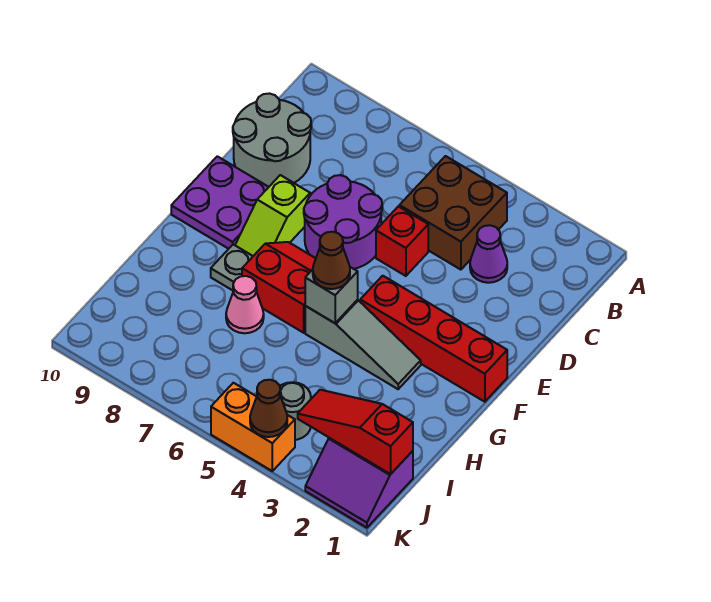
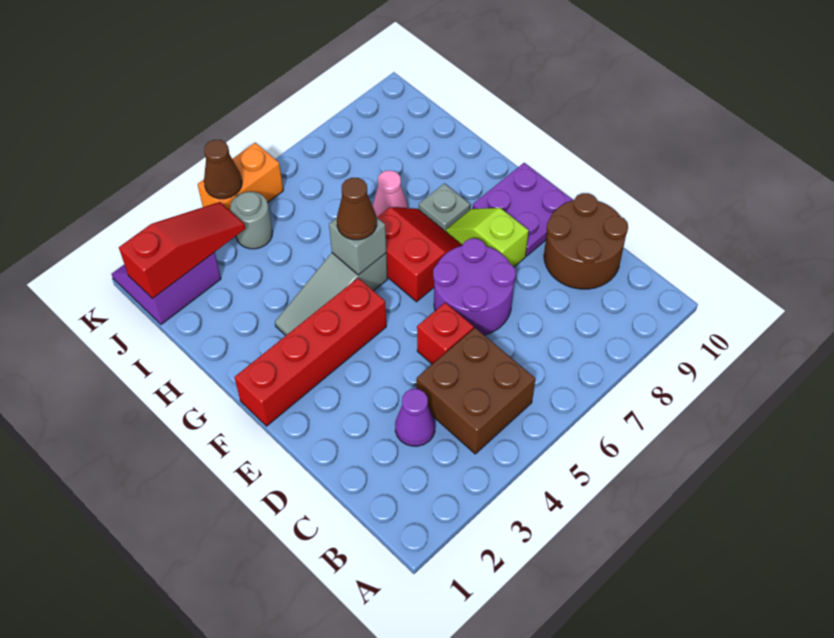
grey 2x2 round brick [233,93,311,187] -> brown 2x2 round brick [544,193,628,289]
red 2x2 slope [242,242,316,333] -> red 2x2 slope turned to [377,207,462,302]

